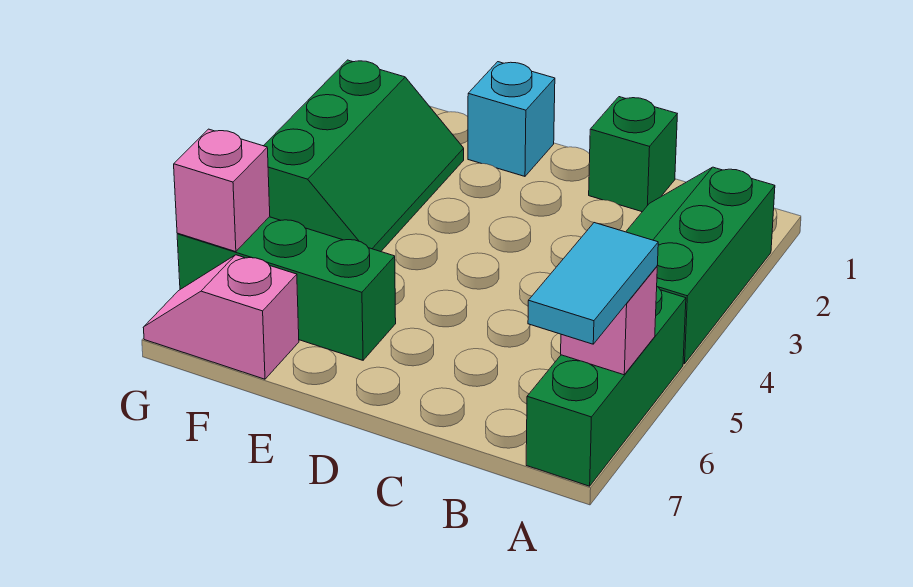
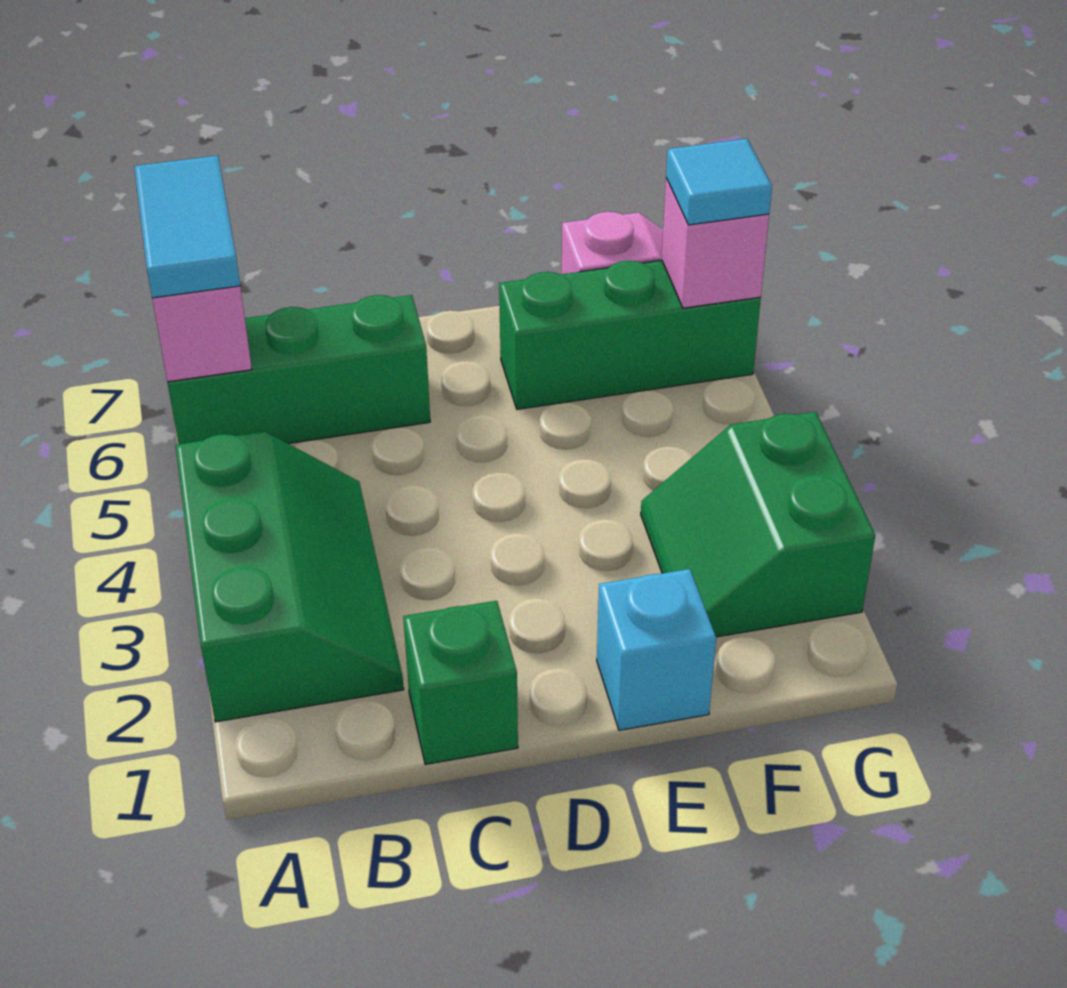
green 1x3 brick [526,287,686,486] -> green 1x3 brick turned to [167,295,430,444]
green 2x3 slope [264,60,464,252] -> green 2x2 slope [641,412,875,637]
none -> cyan 1x1 tile [666,139,772,225]

